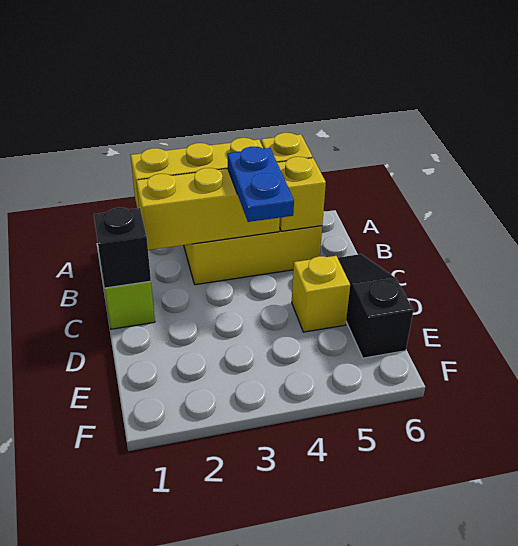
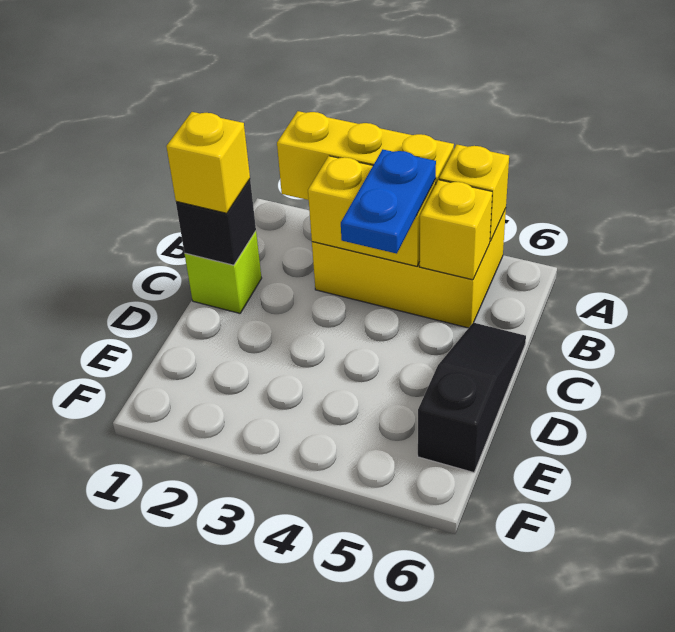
yellow 1x3 brick [136,168,280,250] -> yellow 1x2 brick [308,156,436,266]
yellow 1x1 brick [292,256,350,332] -> yellow 1x1 brick moved to [166,112,250,213]

